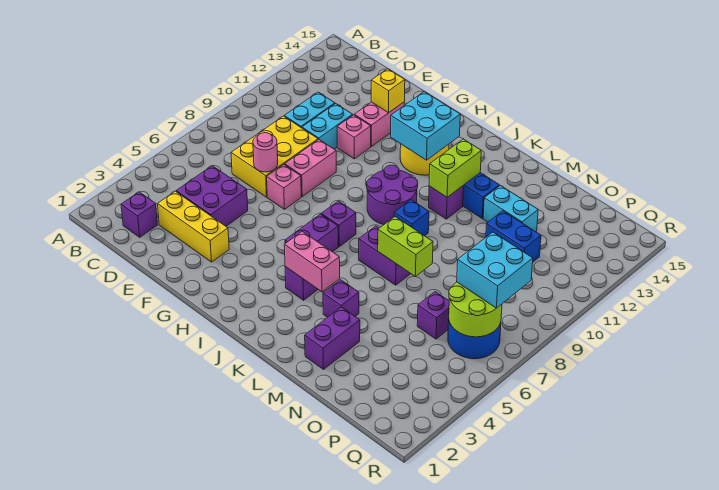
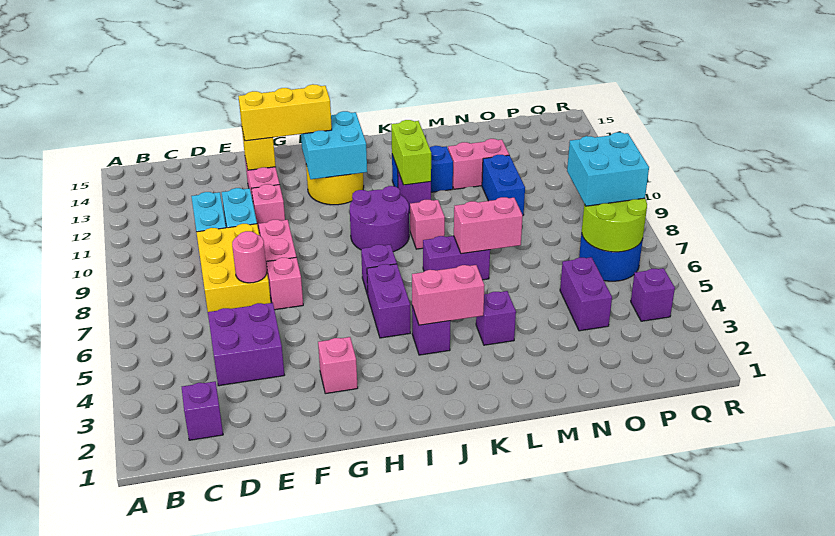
yellow 1x3 brick [158,191,229,262] -> yellow 1x3 brick moved to [239,84,332,141]
none -> pink 1x1 brick [318,337,358,394]
blue 1x1 brick [394,200,429,236] -> pink 1x1 brick [410,200,445,249]
lime 1x2 brick [378,217,433,277] -> pink 1x2 brick [454,197,523,254]
purple 1x2 brick [305,307,360,369] -> purple 1x2 brick moved to [560,257,612,331]
cyan 1x2 brick [483,185,538,232] -> pink 1x2 brick [448,139,509,189]
blue 1x2 brick [486,211,541,262] -> blue 1x2 brick turned to [482,155,525,215]
purple 1x1 brick [417,292,449,339] -> purple 1x1 brick moved to [631,268,675,321]

